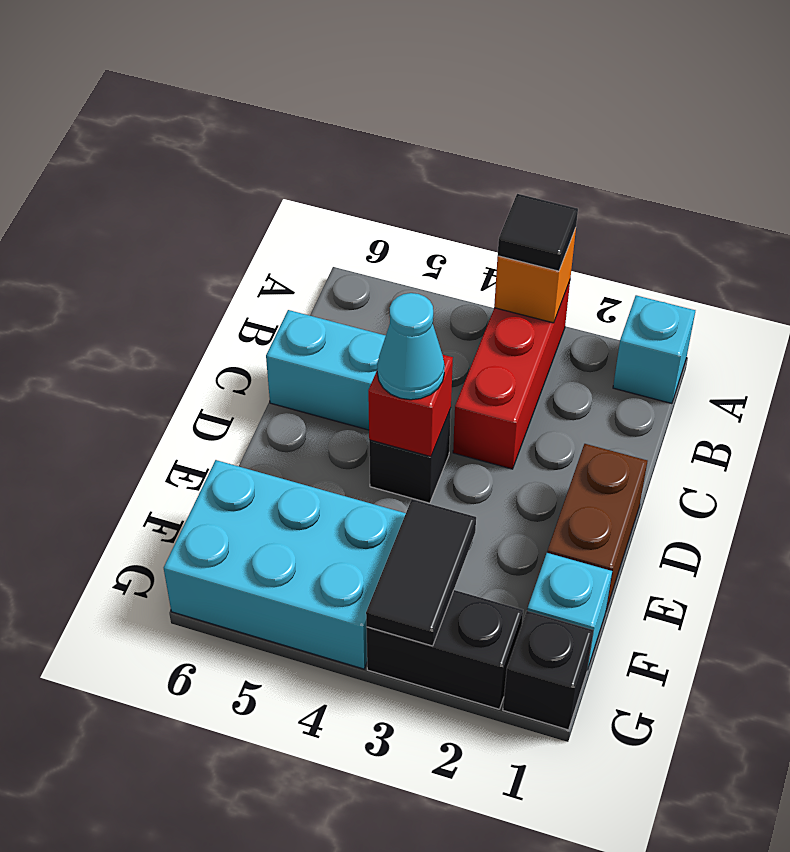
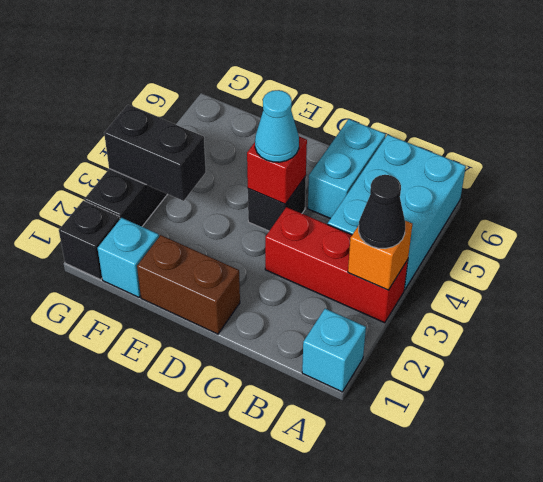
black 1x1 tile [498,194,578,271] -> black 1x1 cone [359,175,405,248]
black 1x2 tile [366,499,476,646] -> black 1x2 brick [104,105,206,201]
cyan 2x3 brick [164,460,406,669] -> cyan 2x3 brick moved to [328,135,466,290]

